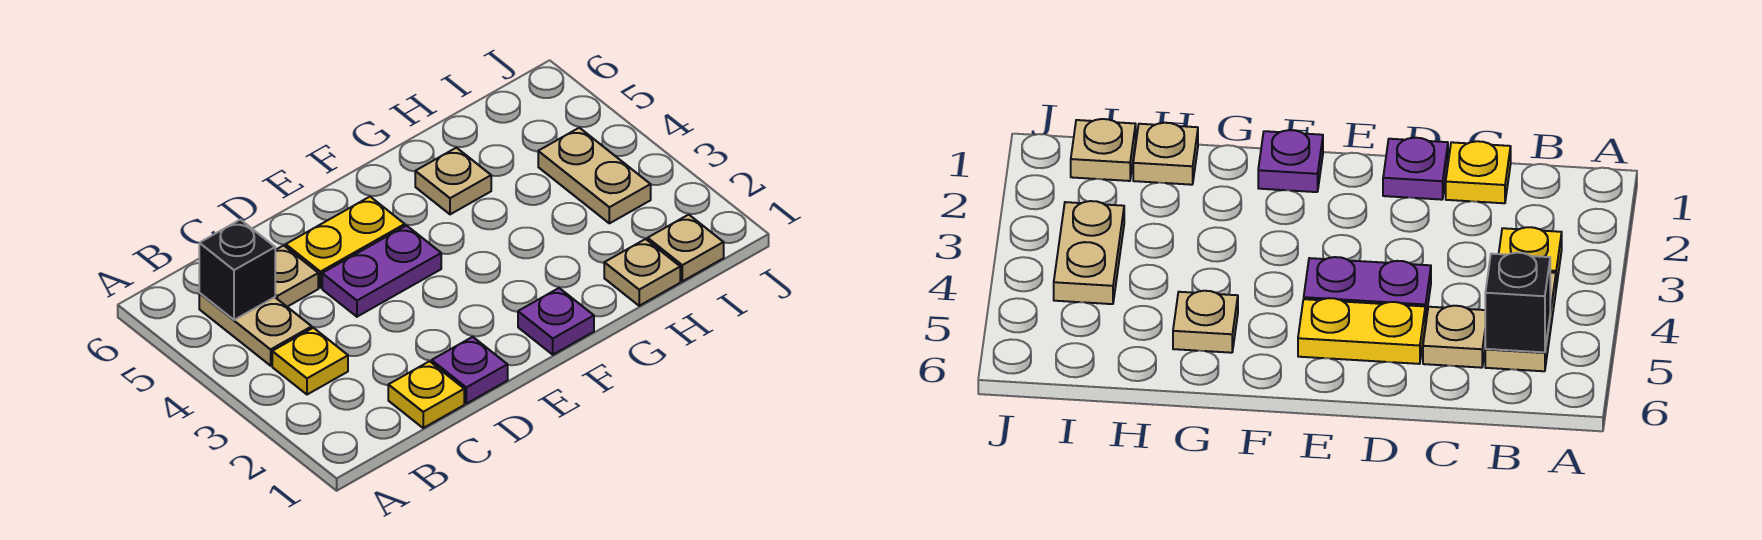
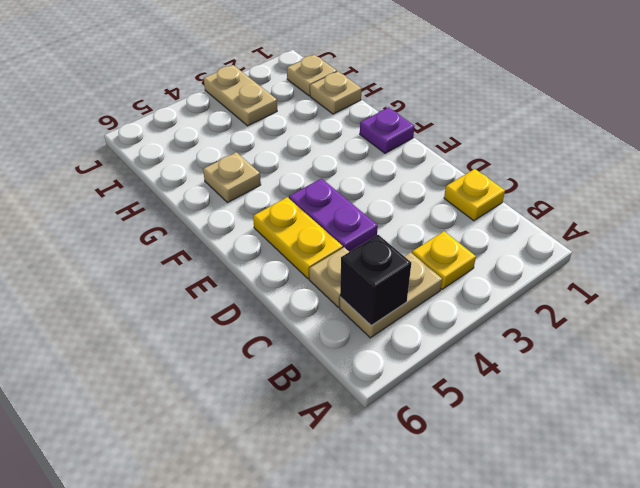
purple 1x1 plate [432,337,508,404] -> none
tan 1x2 plate [538,128,651,223] -> tan 1x2 plate turned to [204,65,277,126]

